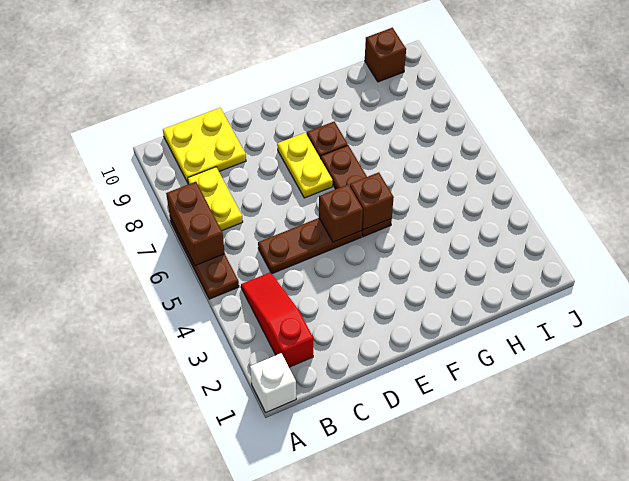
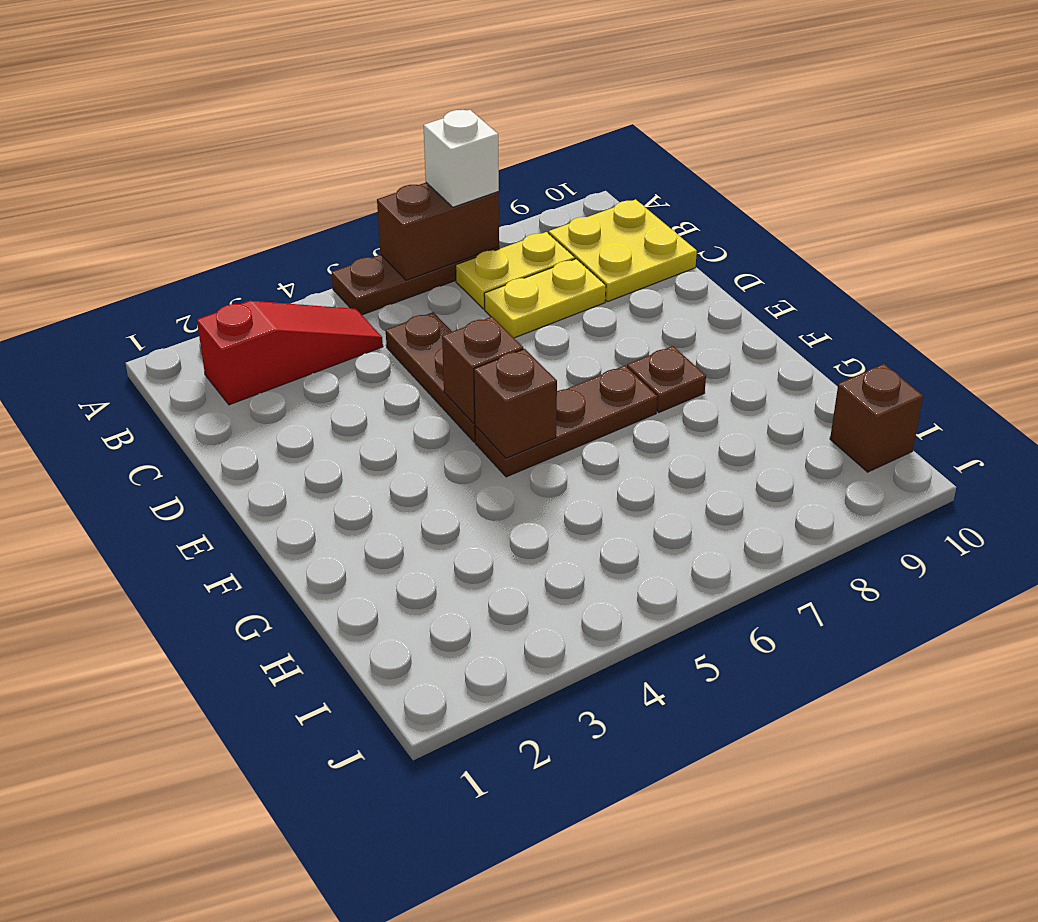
white 1x1 brick [250,353,296,413] -> white 1x1 brick moved to [424,110,499,207]
yellow 1x2 plate [277,133,333,198] -> yellow 1x2 plate moved to [484,259,606,338]

